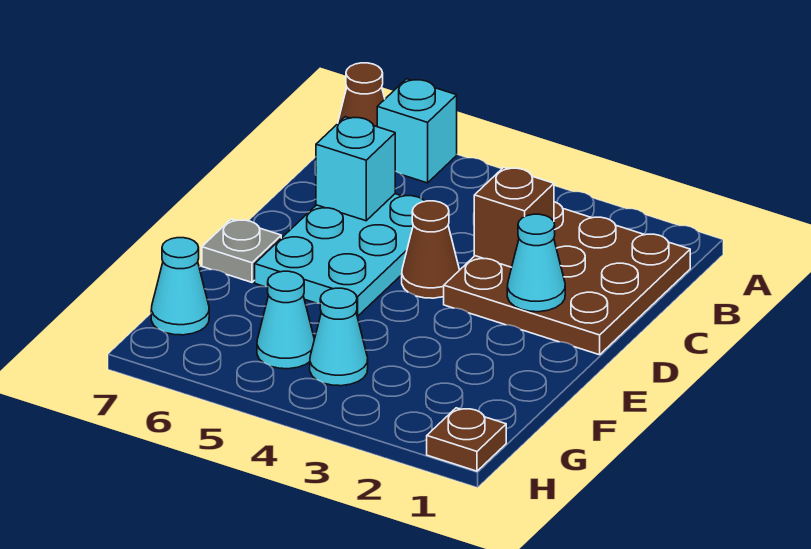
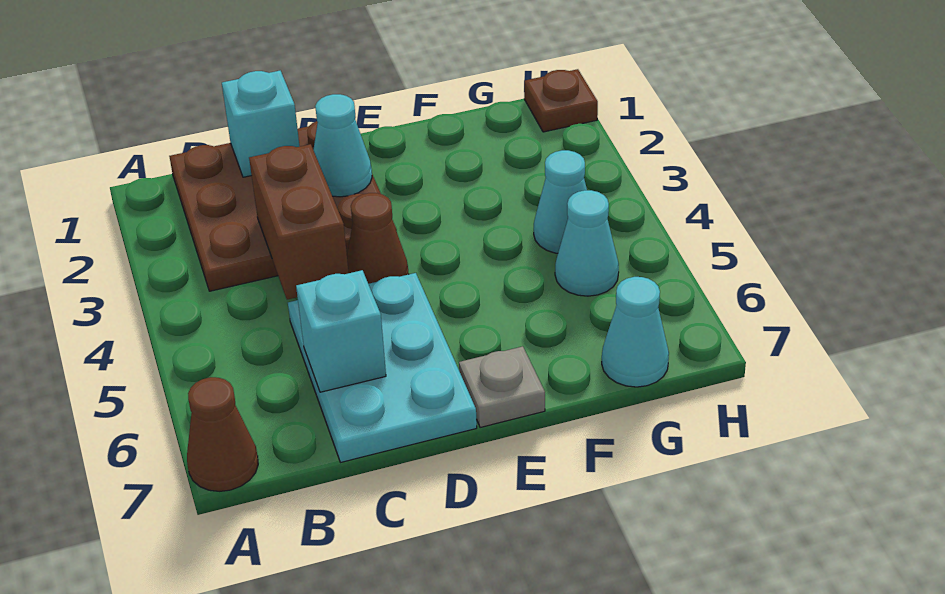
cyan 1x1 brick [377,79,457,183] -> cyan 1x1 brick moved to [222,71,300,177]
brown 1x1 brick [474,167,554,267] -> brown 1x2 brick [249,144,348,300]
cyan 2x3 plate [255,194,425,316] -> cyan 2x3 plate turned to [288,273,477,462]

